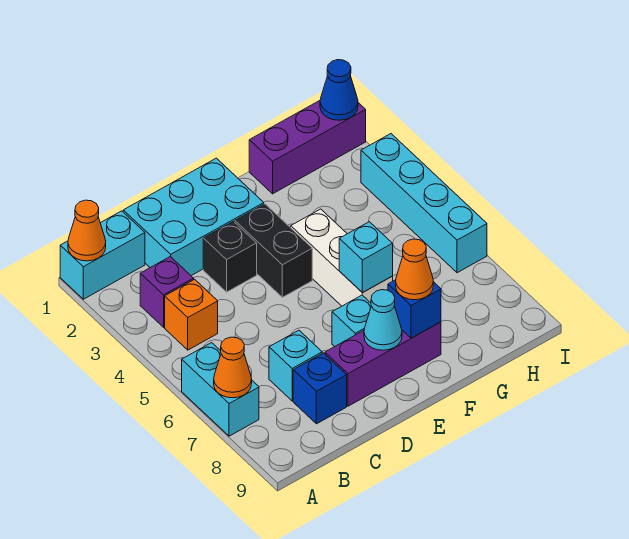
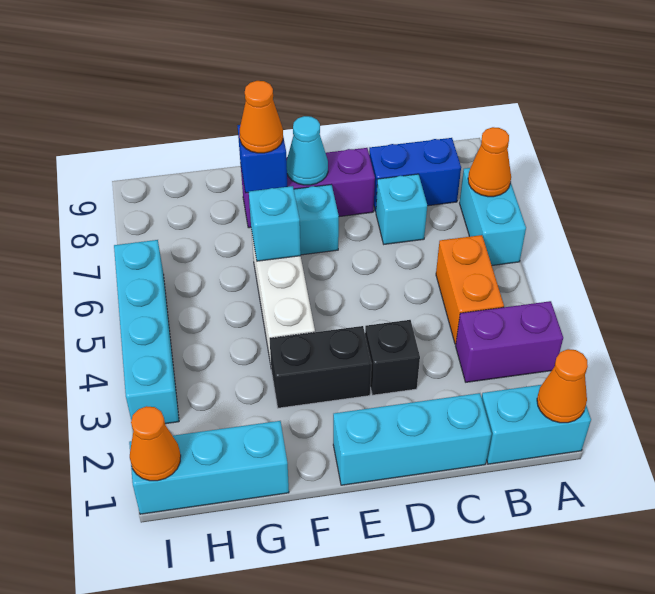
purple 1x1 brick [140,257,194,327] -> purple 1x2 brick [456,301,563,382]
orange 1x1 brick [165,279,218,350] -> orange 1x2 brick [436,235,504,344]
cyan 2x3 brick [123,158,264,276] -> cyan 1x3 brick [333,393,491,485]
blue 1x1 brick [293,353,347,424] -> blue 1x2 brick [369,138,461,212]
black 1x2 brick [235,204,312,297] -> black 1x2 brick turned to [269,326,371,408]
purple 1x3 brick [249,101,366,194] -> cyan 1x3 brick [129,421,289,514]
blue 1x1 cone [320,60,358,120] -> orange 1x1 cone [130,406,181,481]

